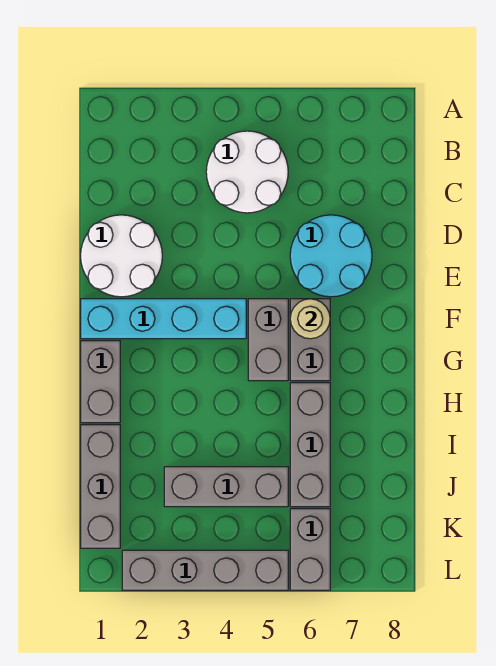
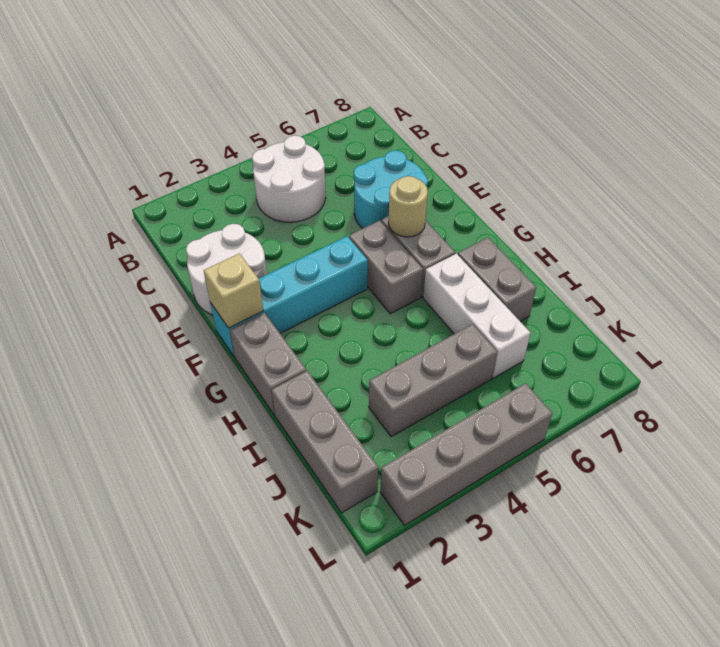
none -> tan 1x1 brick [204,254,263,328]
grey 1x3 brick [290,383,330,507] -> white 1x3 brick [423,254,530,378]
grey 1x2 brick [290,509,330,590] -> grey 1x2 brick moved to [458,238,536,321]

